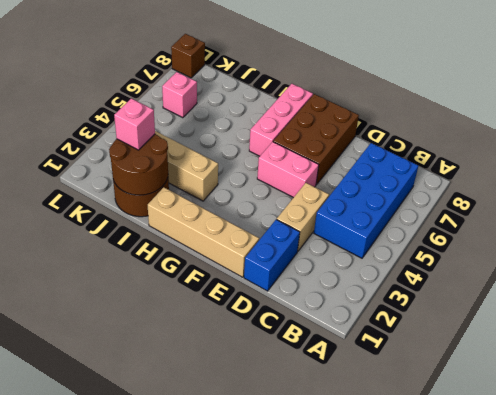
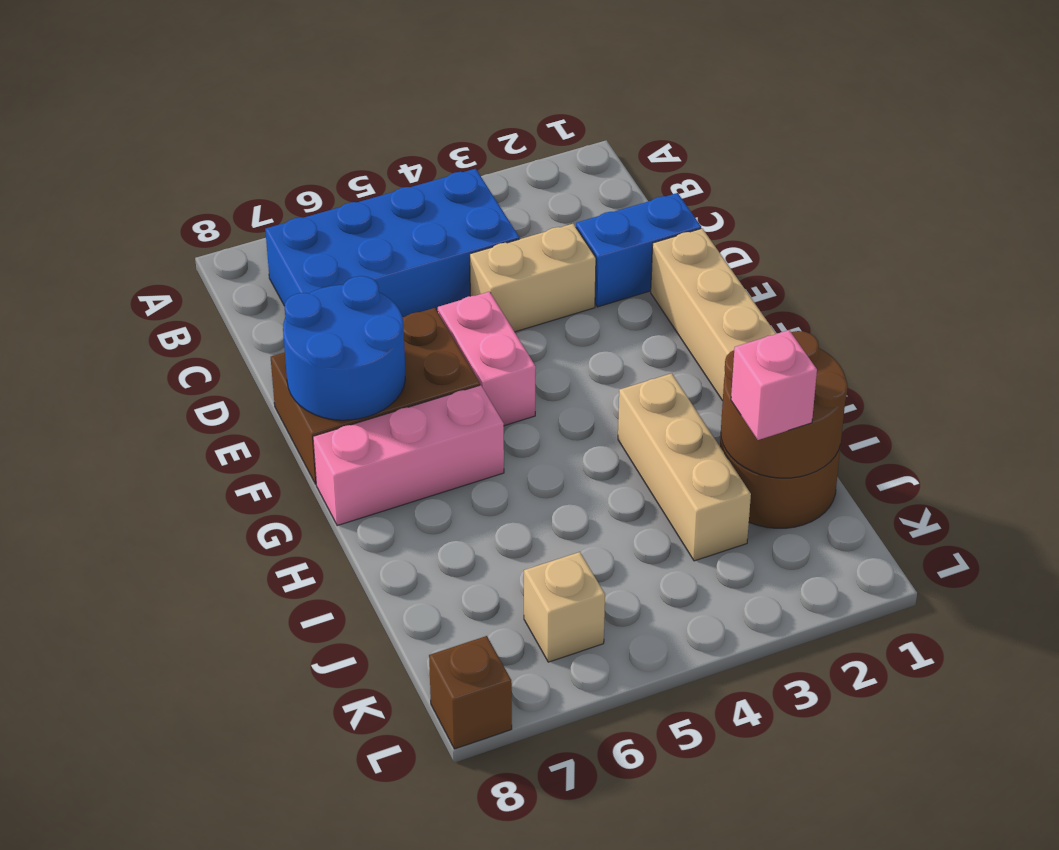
none -> blue 2x2 round brick [283,276,405,420]
pink 1x1 brick [162,72,197,118] -> tan 1x1 brick [524,552,605,662]

